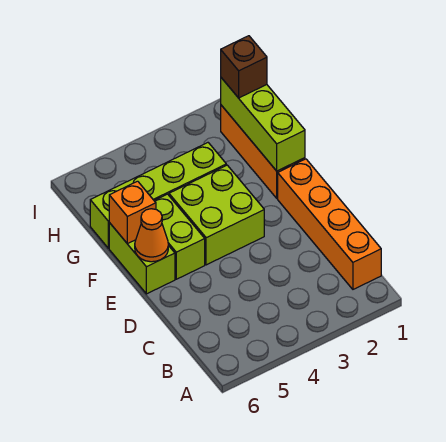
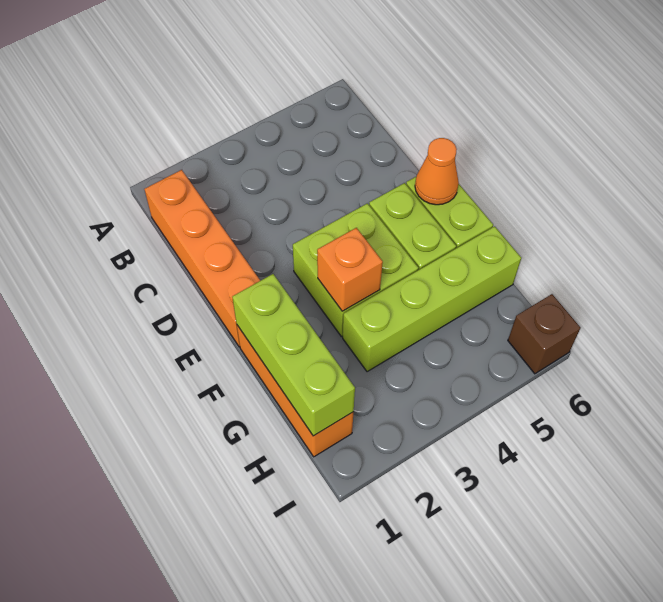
orange 1x1 brick [109,181,156,244] -> orange 1x1 brick moved to [317,228,383,311]
brown 1x1 brick [221,36,267,98] -> brown 1x1 brick moved to [508,294,581,374]

